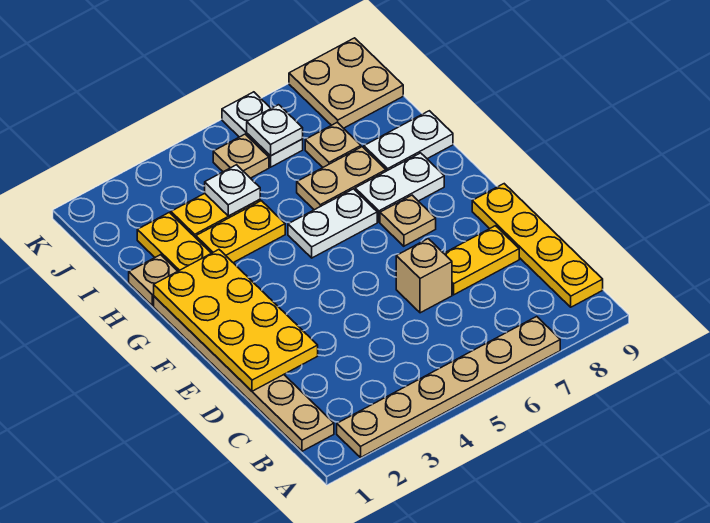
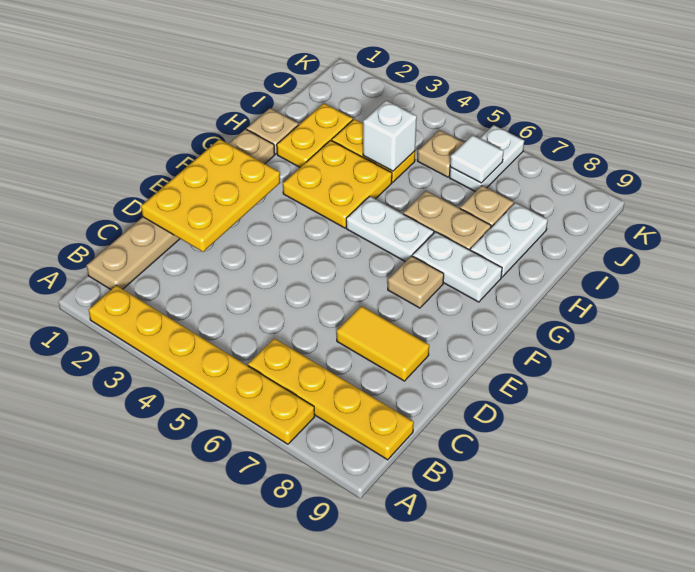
tan 1x6 plate [337,316,560,457] -> yellow 1x6 plate [89,285,315,444]
yellow 1x4 plate [472,184,603,307] -> yellow 1x4 plate turned to [248,338,414,460]
yellow 2x4 plate [154,250,318,391] -> yellow 2x3 plate [141,139,280,252]
tan 1x1 brick [396,239,452,313] -> none
yellow 1x2 plate [444,226,519,295] -> yellow 1x2 tile [337,306,429,381]
yellow 1x2 plate [196,201,285,263] -> yellow 2x2 plate [283,140,392,228]
white 1x2 plate [364,111,453,171] -> white 1x2 plate turned to [470,203,548,277]
white 1x1 plate [205,165,260,216] -> white 1x1 brick [363,101,417,171]
white 1x1 plate [247,105,303,156] -> white 1x1 tile [450,135,504,183]
tan 2x2 plate [289,38,403,128] -> none

